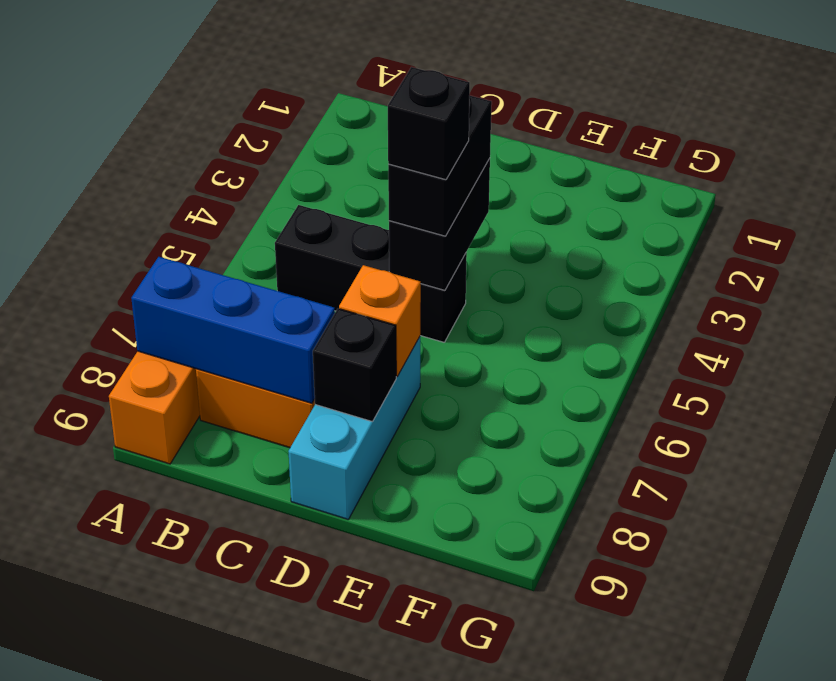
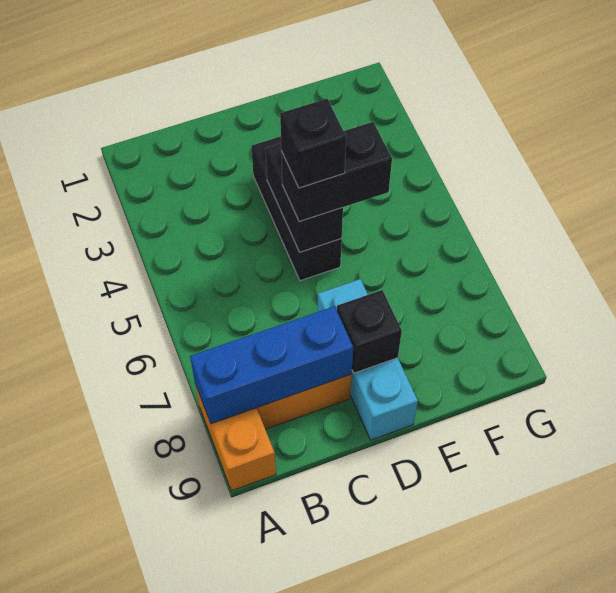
black 1x3 brick [275,205,467,342] -> black 1x3 brick turned to [251,136,342,281]
black 1x2 brick [388,96,492,236] -> black 1x2 brick turned to [281,122,392,222]
orange 1x1 brick [339,265,421,376] -> none

